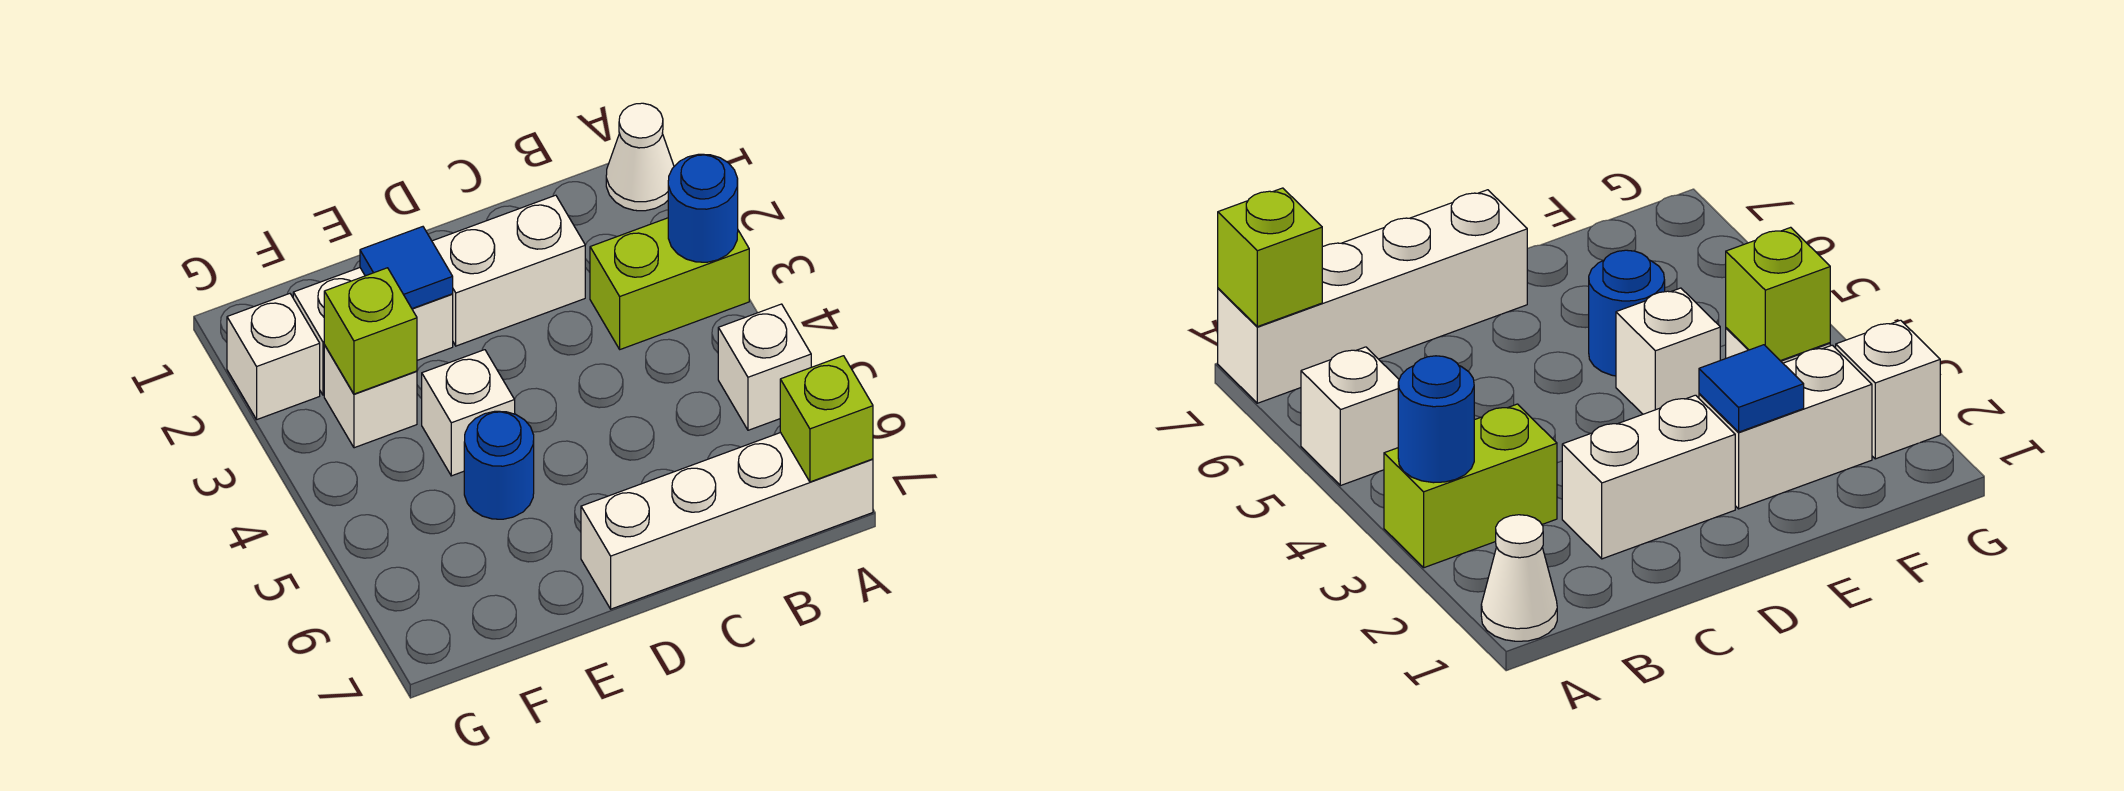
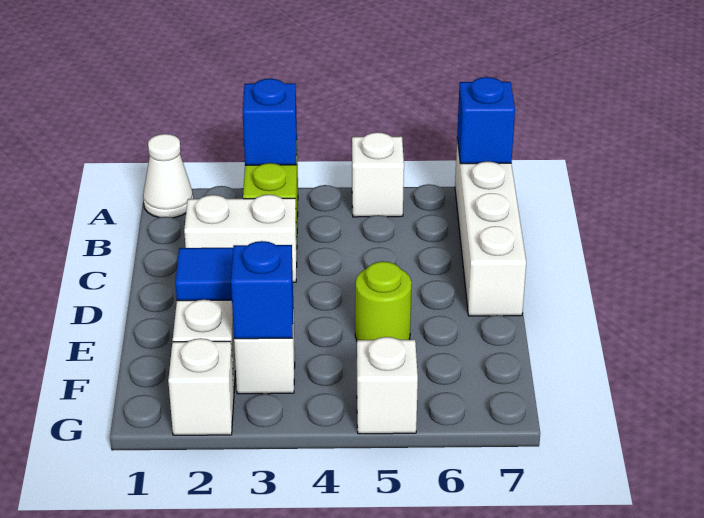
blue 1x1 round brick [668,154,738,262] -> blue 1x1 brick [243,79,297,165]
lime 1x1 brick [780,356,873,482] -> blue 1x1 brick [457,77,515,164]
white 1x2 brick [432,195,585,346] -> white 1x2 brick turned to [184,195,297,282]
white 1x1 brick [422,350,515,476] -> white 1x1 brick moved to [357,337,418,434]
blue 1x1 round brick [464,411,534,519] -> lime 1x1 round brick [355,261,412,340]
lime 1x1 brick [324,268,417,394] -> blue 1x1 brick [231,241,293,339]

